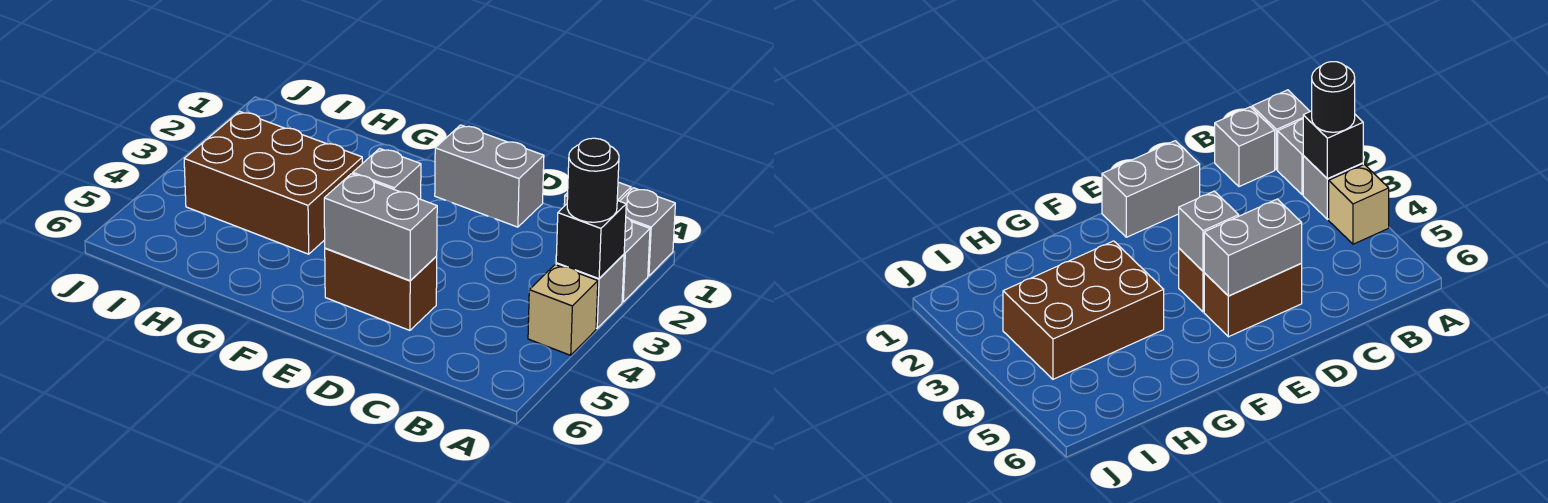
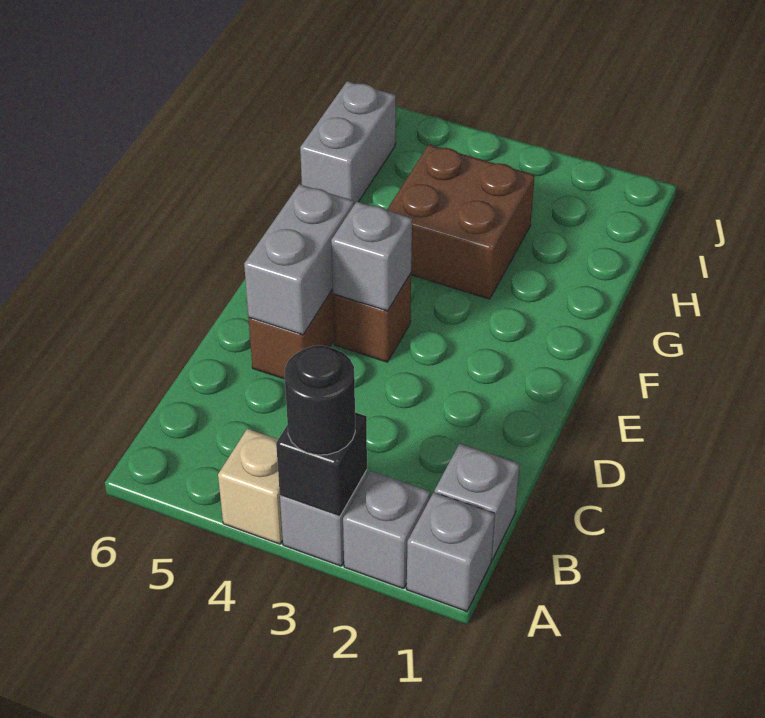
grey 1x2 brick [435,125,544,227] -> grey 1x2 brick moved to [300,81,396,205]
brown 2x3 brick [184,112,362,254] -> brown 2x2 brick [387,145,535,299]

